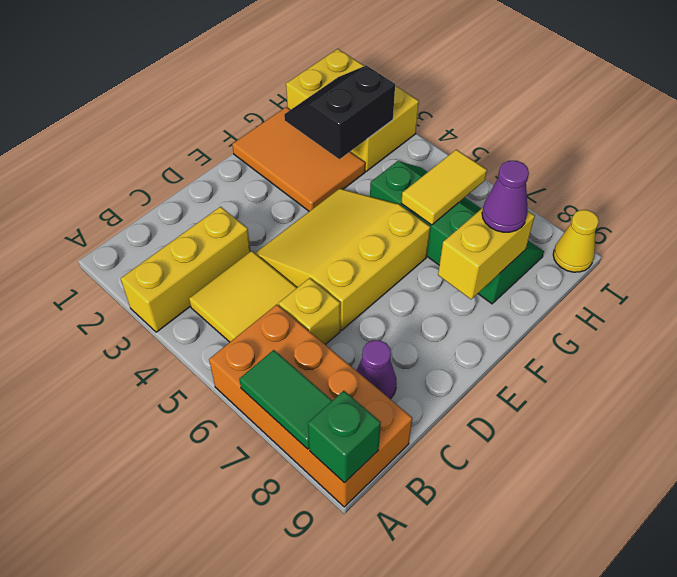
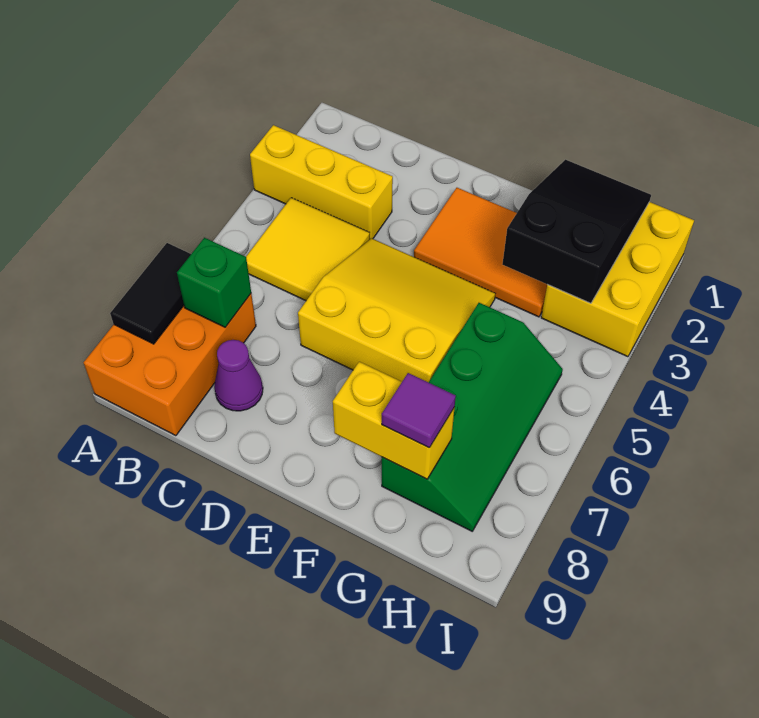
orange 2x4 brick [209,305,412,507] -> orange 2x3 brick [84,294,256,436]
green 1x2 tile [239,350,332,449] -> black 1x2 tile [110,243,191,344]
green 1x1 brick [308,391,381,483] -> green 1x1 brick moved to [177,238,251,327]
yellow 1x1 brick [279,278,340,345] -> none
orange 2x3 tile [232,107,365,211] -> orange 2x3 tile turned to [414,188,547,317]
black 2x2 slope [284,65,395,159] -> black 2x3 slope [502,160,651,303]
yellow 1x2 tile [401,150,487,225] -> none
purple 1x1 cone [482,161,529,232] -> purple 1x1 tile [382,373,456,448]
yellow 1x1 cone [553,210,599,272] -> none

